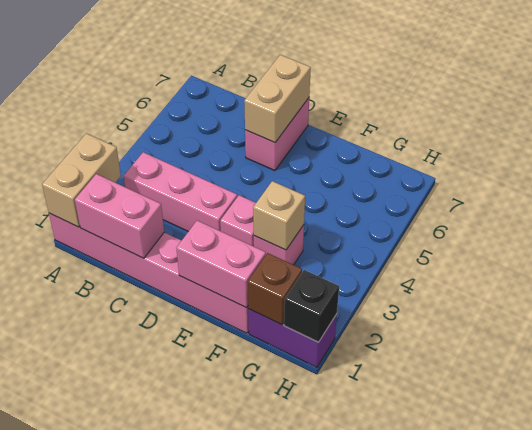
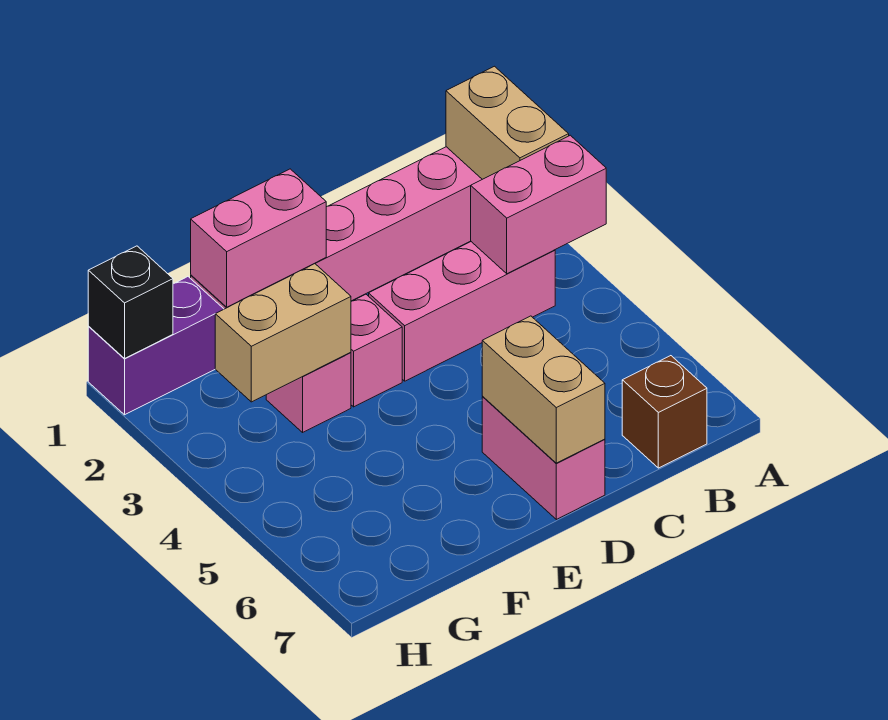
pink 1x2 brick [75,174,164,258] -> pink 1x2 brick moved to [471,135,606,274]
tan 1x1 brick [253,181,305,250] -> tan 1x2 brick [215,264,351,402]
brown 1x1 brick [248,253,302,325] -> brown 1x1 brick moved to [622,356,707,468]

